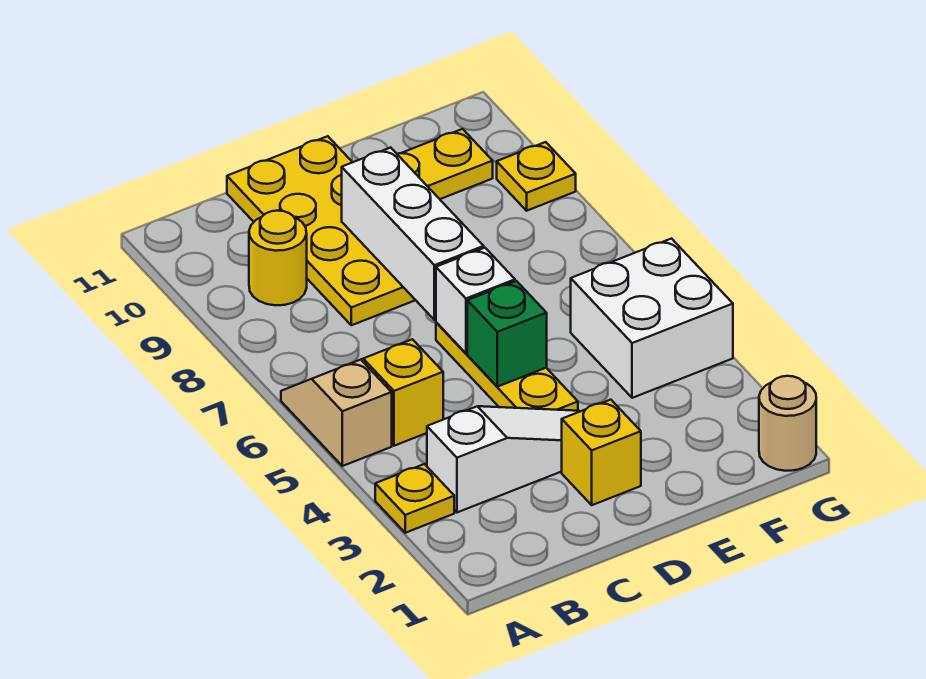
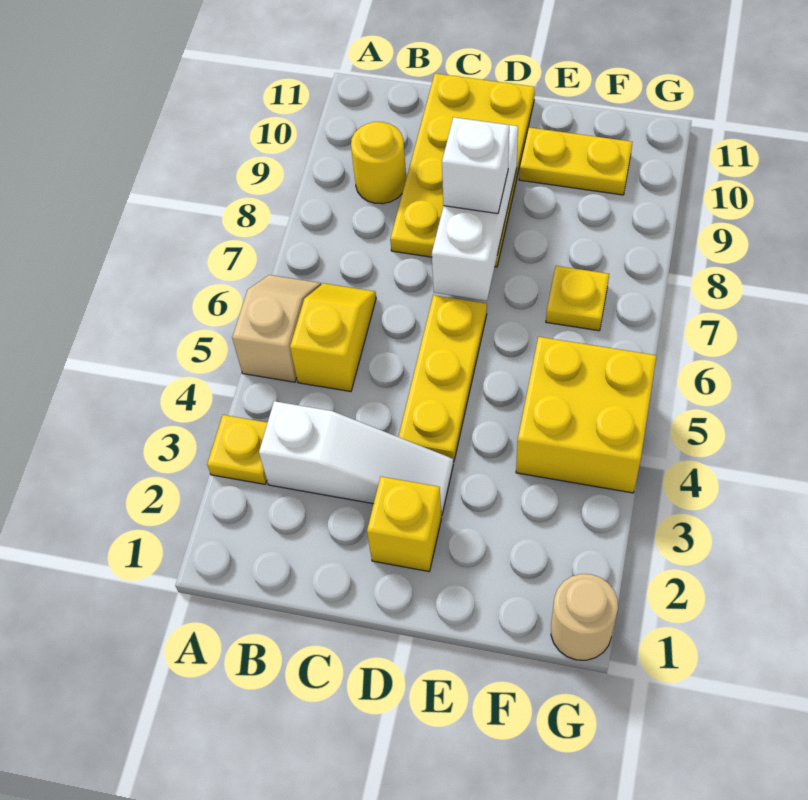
green 1x1 brick [467,281,547,387] -> none
white 1x1 brick [436,248,515,353] -> white 1x1 brick moved to [442,117,509,214]
white 2x2 brick [571,239,733,398] -> yellow 2x2 brick [516,337,656,493]
yellow 1x1 plate [497,142,576,211] -> yellow 1x1 plate moved to [546,266,609,331]

